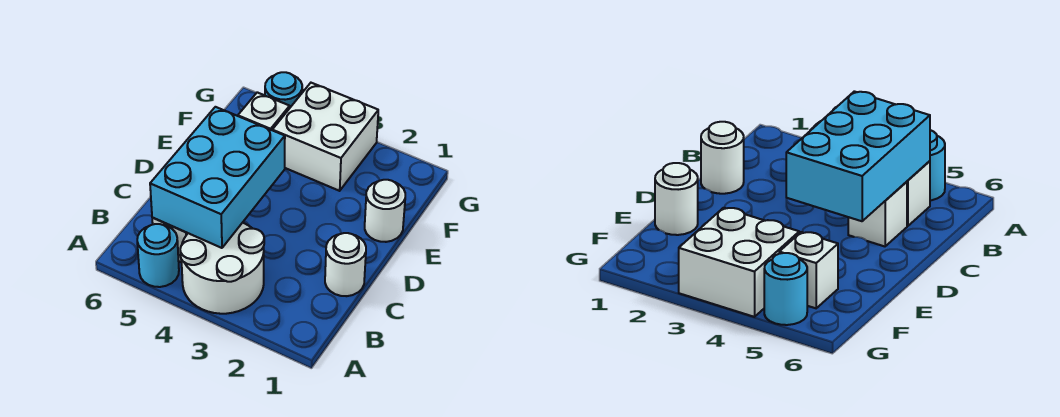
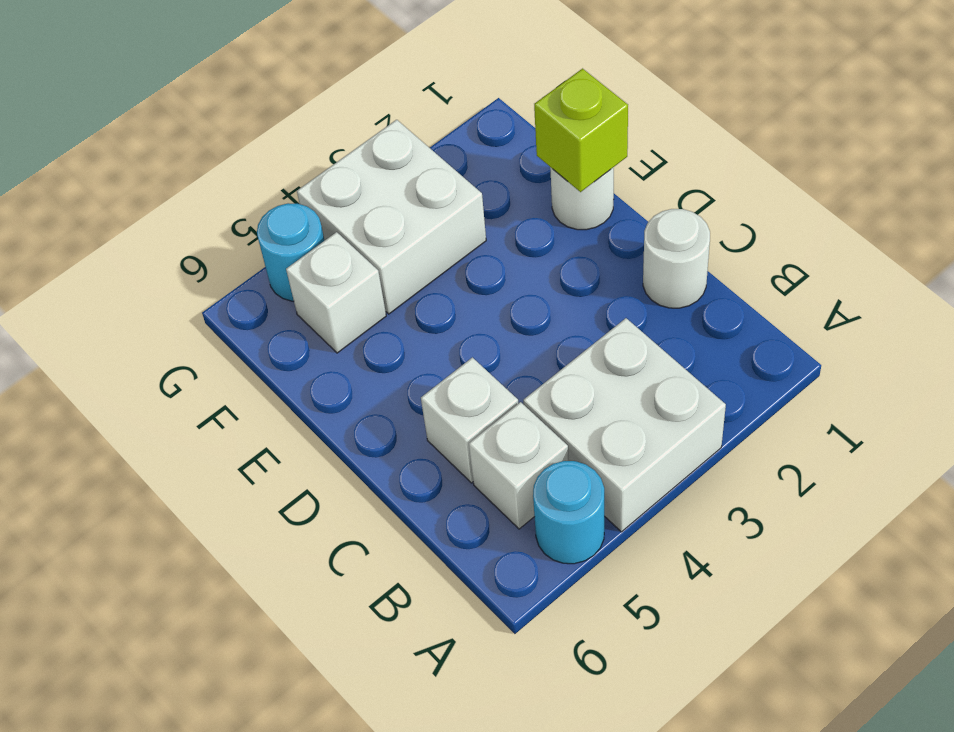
white 2x2 round brick [180,223,264,314] -> white 2x2 brick [523,318,726,532]
cyan 2x3 brick [150,107,285,248] -> none
none -> lime 1x1 brick [534,69,628,192]

